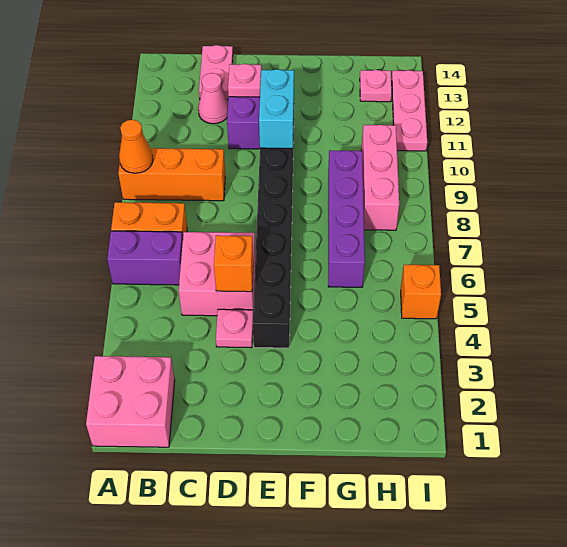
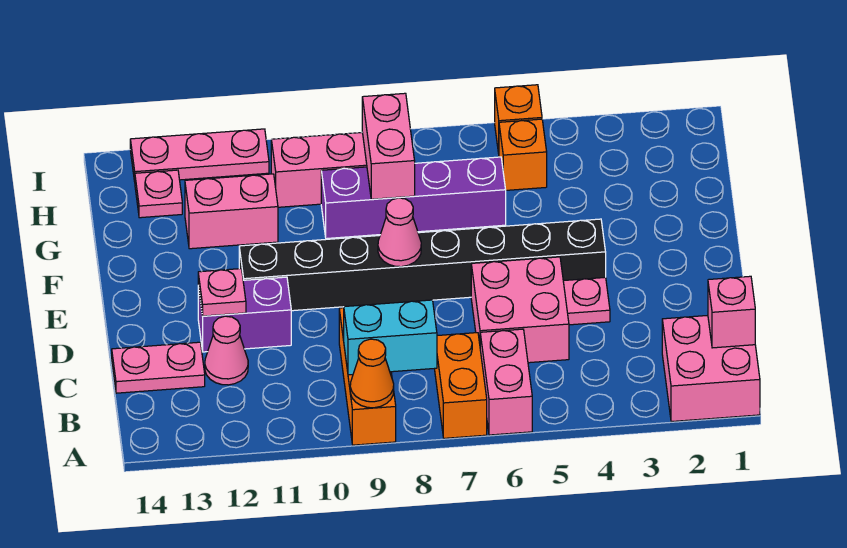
purple 1x2 brick [107,231,183,285] -> pink 1x2 brick [480,329,532,435]
none -> pink 1x1 brick [708,276,755,348]
orange 1x1 brick [214,235,253,292] -> orange 1x1 brick moved to [499,119,547,190]
none -> pink 1x1 cone [378,198,421,267]
cyan 1x2 brick [259,69,294,148] -> cyan 1x2 brick moved to [344,300,437,375]
none -> pink 1x2 brick [362,93,415,199]
none -> pink 1x2 brick [185,174,278,249]

